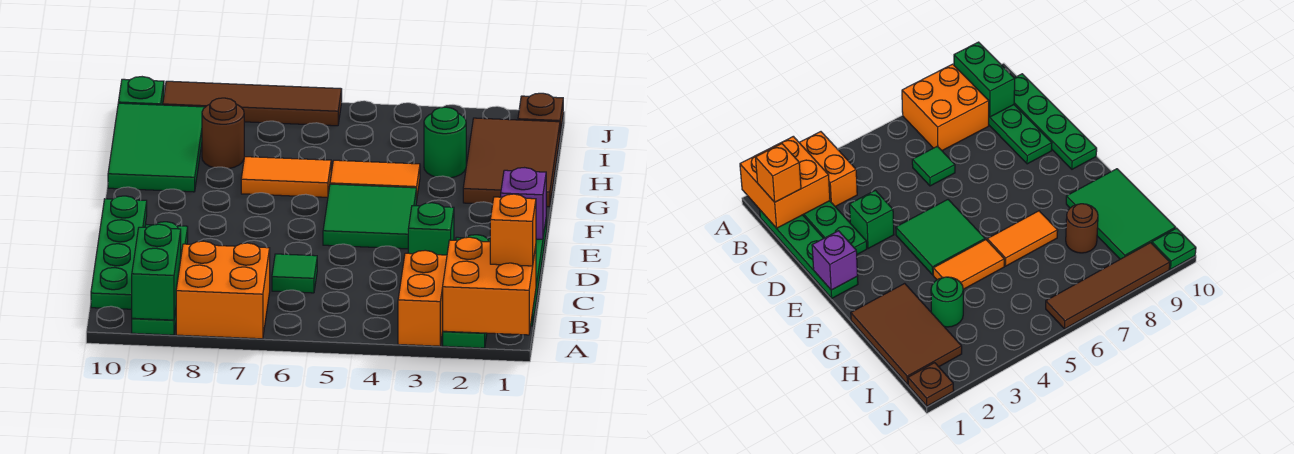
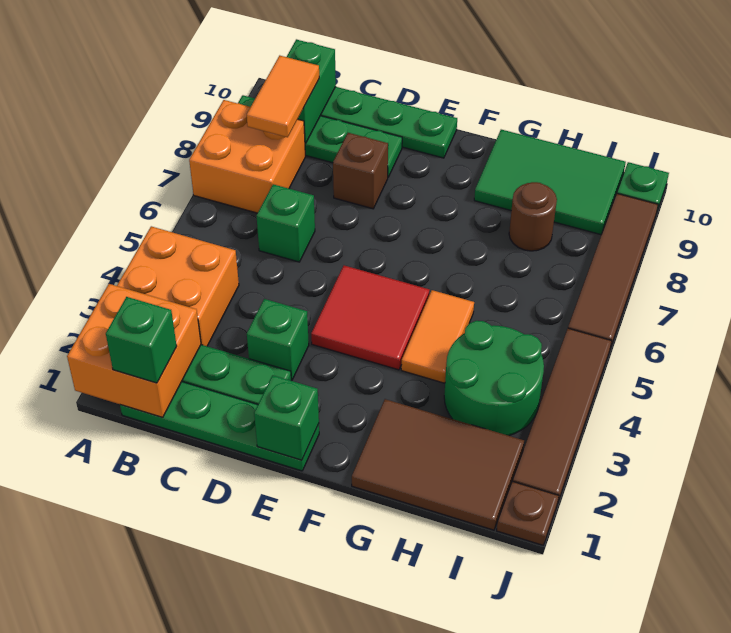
orange 1x2 brick [398,250,447,346] -> orange 2x2 brick [117,226,239,346]
green 1x2 brick [132,224,181,320] -> green 1x2 brick turned to [287,39,336,144]
orange 1x1 brick [490,194,536,266] -> green 1x1 brick [106,297,177,383]
green 1x1 tile [272,254,317,293] -> green 1x1 brick [257,184,315,262]
none -> brown 1x1 brick [333,133,388,209]
purple 1x1 brick [501,168,546,239] -> green 1x1 brick [254,375,319,460]
green 2x2 tile [323,184,417,249] -> red 2x2 tile [311,265,430,370]
orange 1x2 tile [241,157,331,197] -> orange 1x2 tile moved to [247,56,319,137]
green 1x1 round brick [424,107,466,178] -> green 2x2 round brick [444,321,544,436]
none -> brown 1x4 tile [513,328,612,501]

